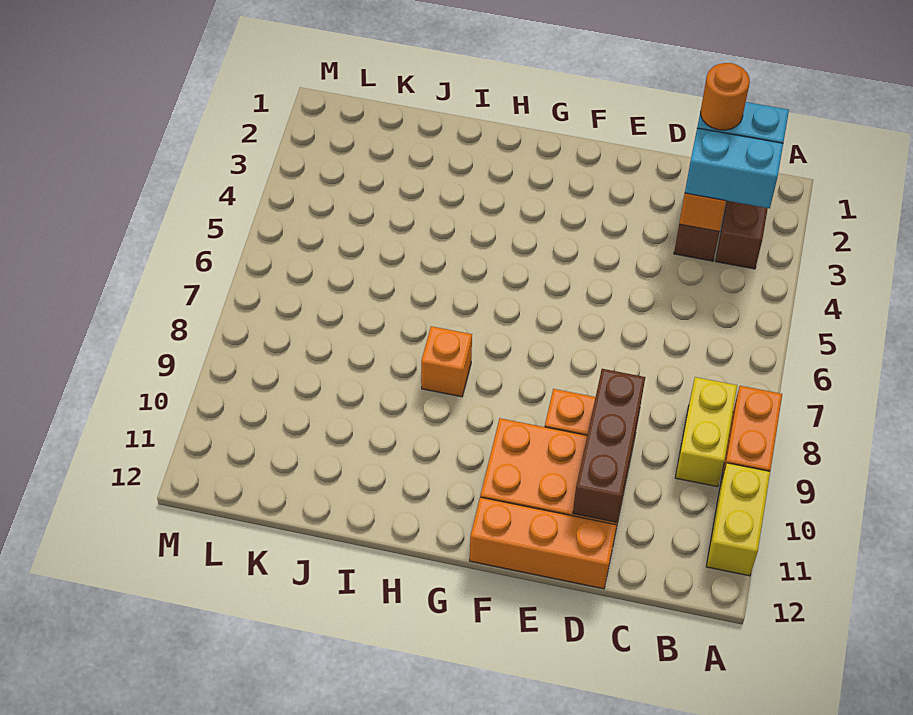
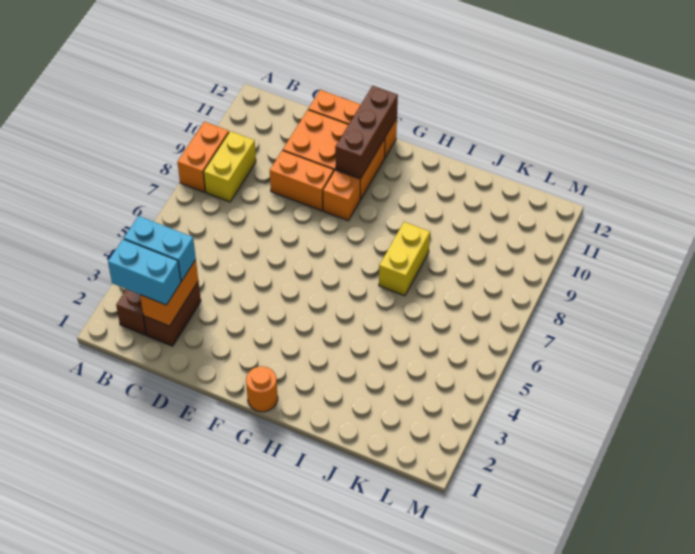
yellow 1x2 brick [706,463,770,576] -> yellow 1x2 brick moved to [379,222,430,296]
orange 1x1 round brick [701,63,750,130] -> orange 1x1 round brick moved to [246,366,278,412]
brown 1x3 brick [573,369,645,522] -> brown 1x3 brick moved to [335,86,398,178]
orange 1x1 brick [421,326,472,397] -> orange 1x1 brick moved to [323,170,360,221]

